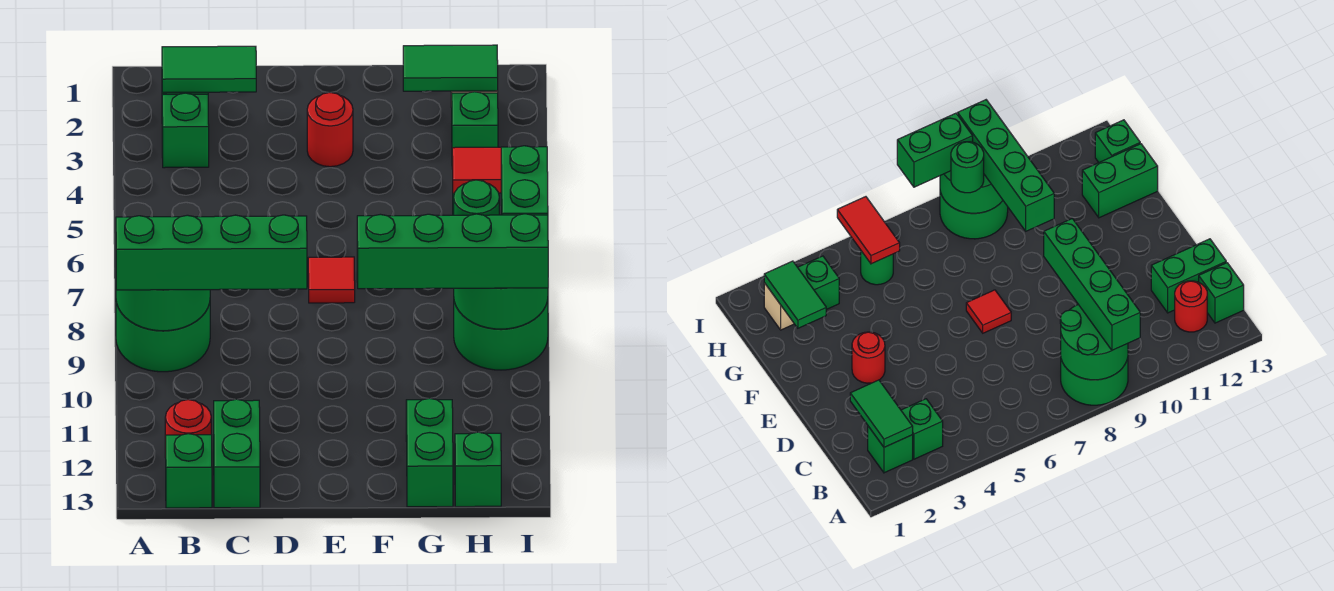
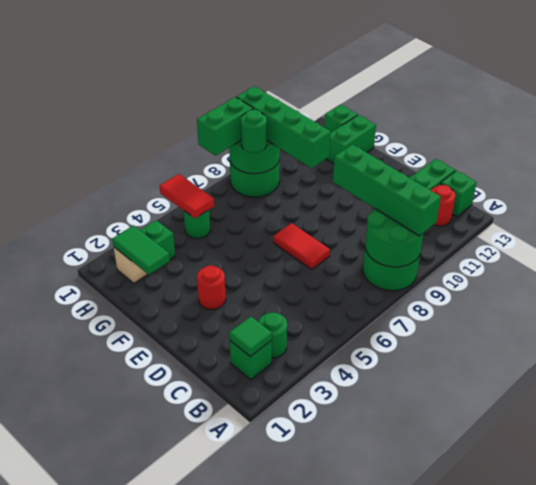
green 1x2 tile [162,46,256,92] -> green 1x1 tile [229,317,272,357]
green 1x1 brick [162,93,209,168] -> green 1x1 round brick [258,313,287,358]
red 1x1 tile [308,257,355,303] -> red 1x2 tile [274,223,330,269]

